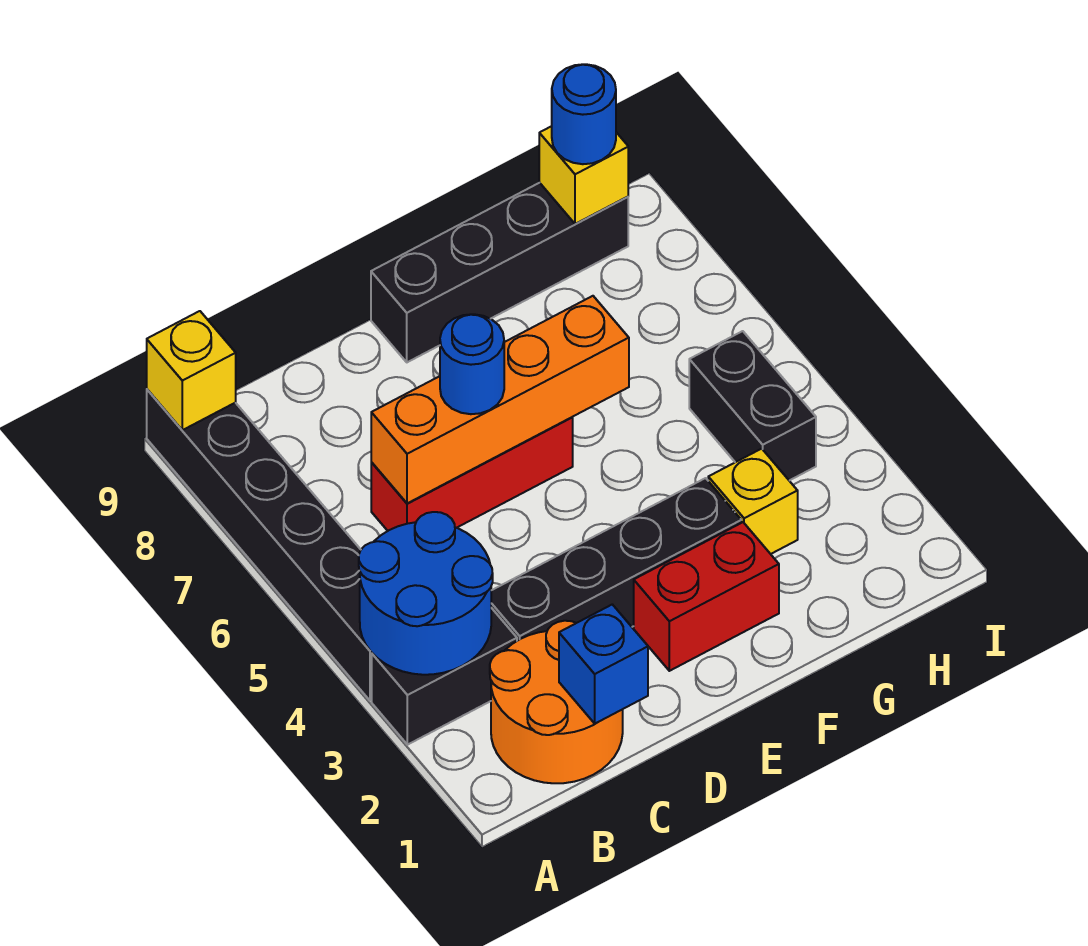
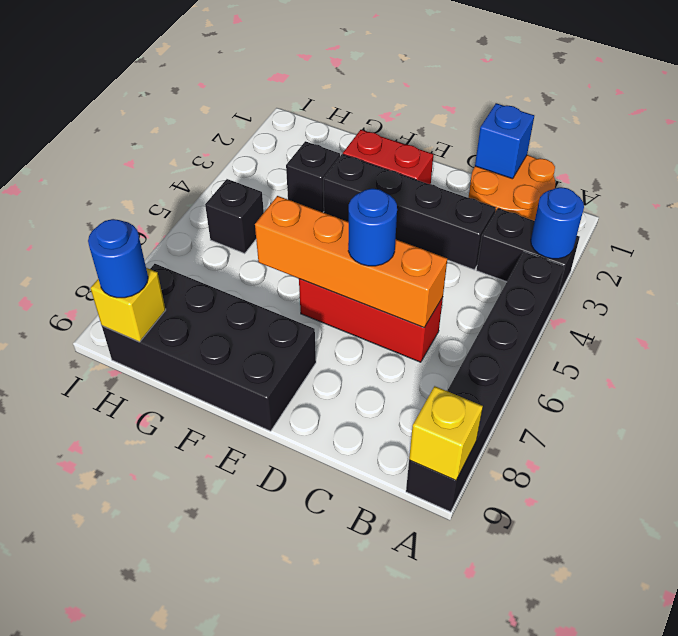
blue 2x2 round brick [359,512,493,675] -> blue 1x1 round brick [531,187,584,259]
black 1x4 brick [371,183,628,362] -> black 2x4 brick [102,264,316,431]
yellow 1x1 brick [708,449,798,554] -> black 1x1 brick [286,141,340,212]
black 1x2 brick [689,331,816,481] -> black 1x1 brick [205,179,264,253]

